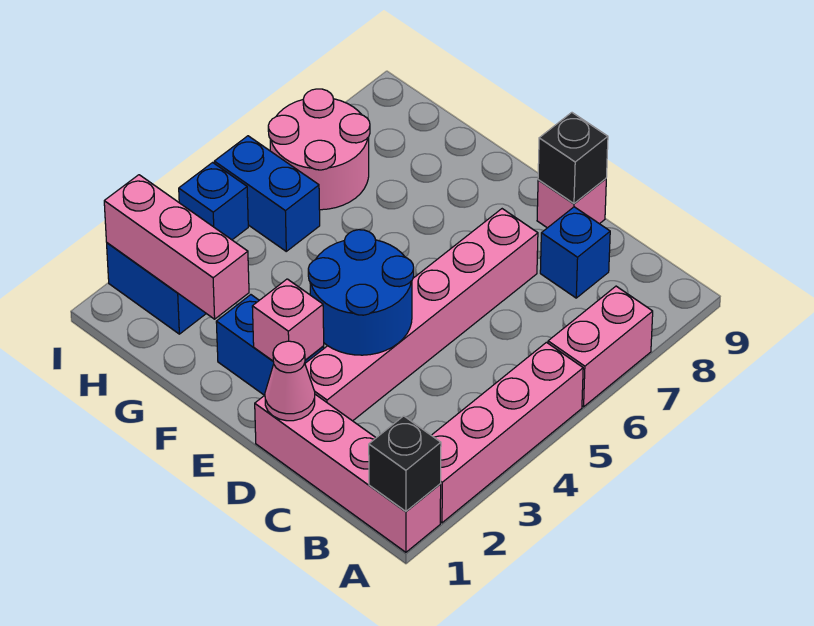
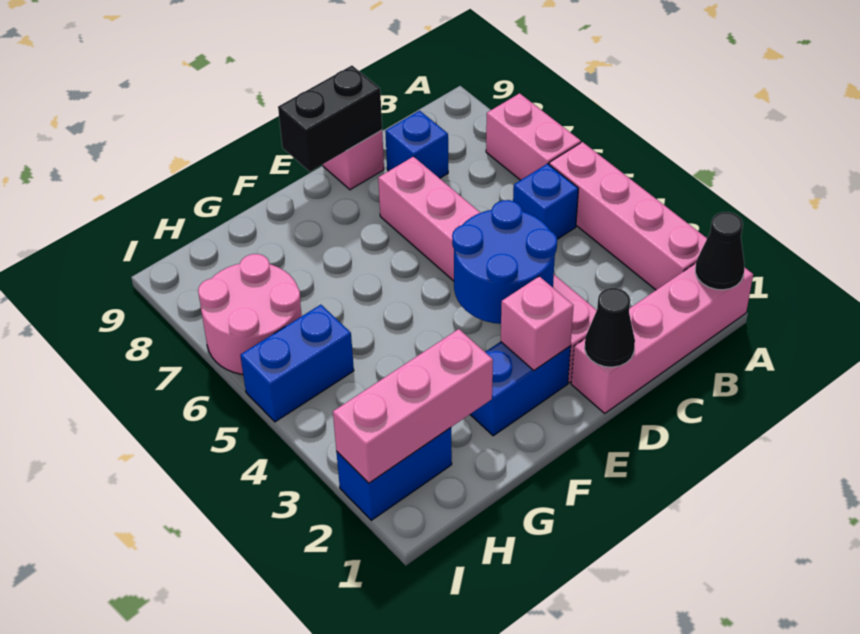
black 1x1 brick [369,416,441,511] -> black 1x1 cone [695,212,744,290]
pink 1x1 cone [265,341,315,421] -> black 1x1 cone [585,288,635,367]
black 1x1 brick [538,113,608,203] -> black 1x2 brick [278,66,382,172]
blue 1x1 brick [179,163,248,240] -> blue 1x1 brick moved to [513,164,579,239]

